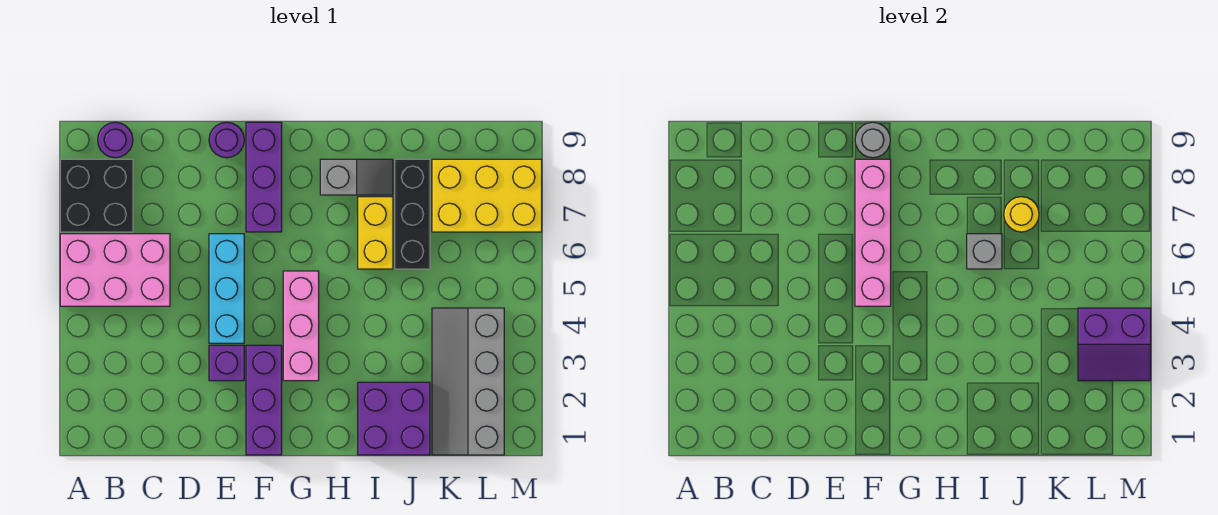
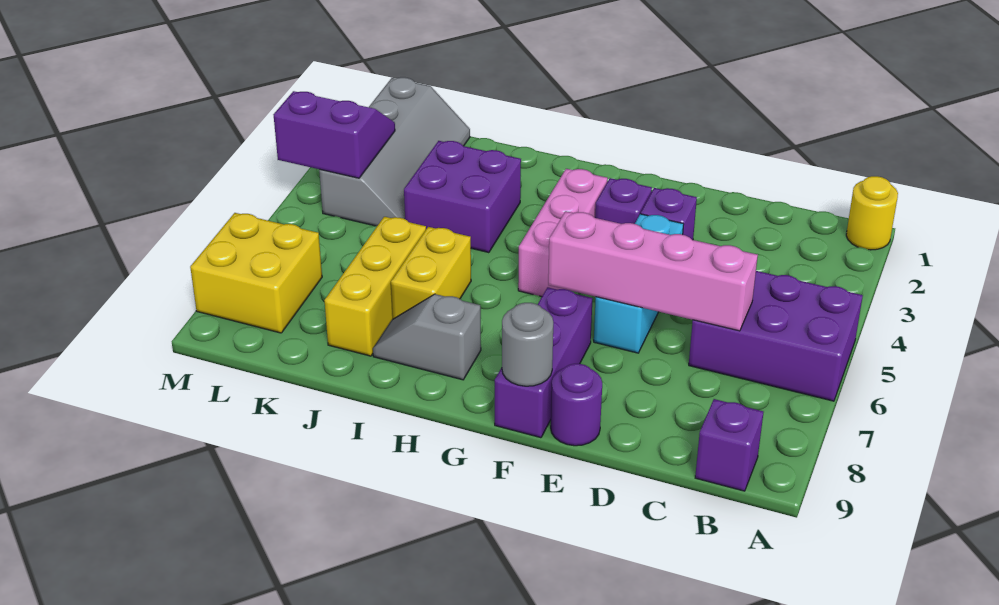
pink 2x3 brick [60,234,170,306] -> purple 2x3 brick [689,271,863,401]
black 2x2 brick [60,159,133,232] -> none
purple 1x1 round brick [98,122,133,158] -> purple 1x1 brick [695,399,763,491]
purple 1x3 brick [246,345,282,455] -> purple 1x1 brick [595,178,652,224]
pink 1x4 brick [855,159,891,306] -> pink 1x4 brick turned to [548,211,758,331]
purple 2x2 brick [358,382,430,455] -> purple 2x2 brick moved to [404,141,521,253]
grey 1x1 brick [967,234,1002,269] -> none
black 1x3 brick [395,159,430,269] -> yellow 1x3 brick [324,217,426,356]
yellow 1x1 round brick [1004,197,1039,232] -> yellow 1x1 round brick moved to [846,176,898,250]
yellow 2x3 brick [432,159,542,232] -> yellow 2x2 brick [190,213,322,333]

